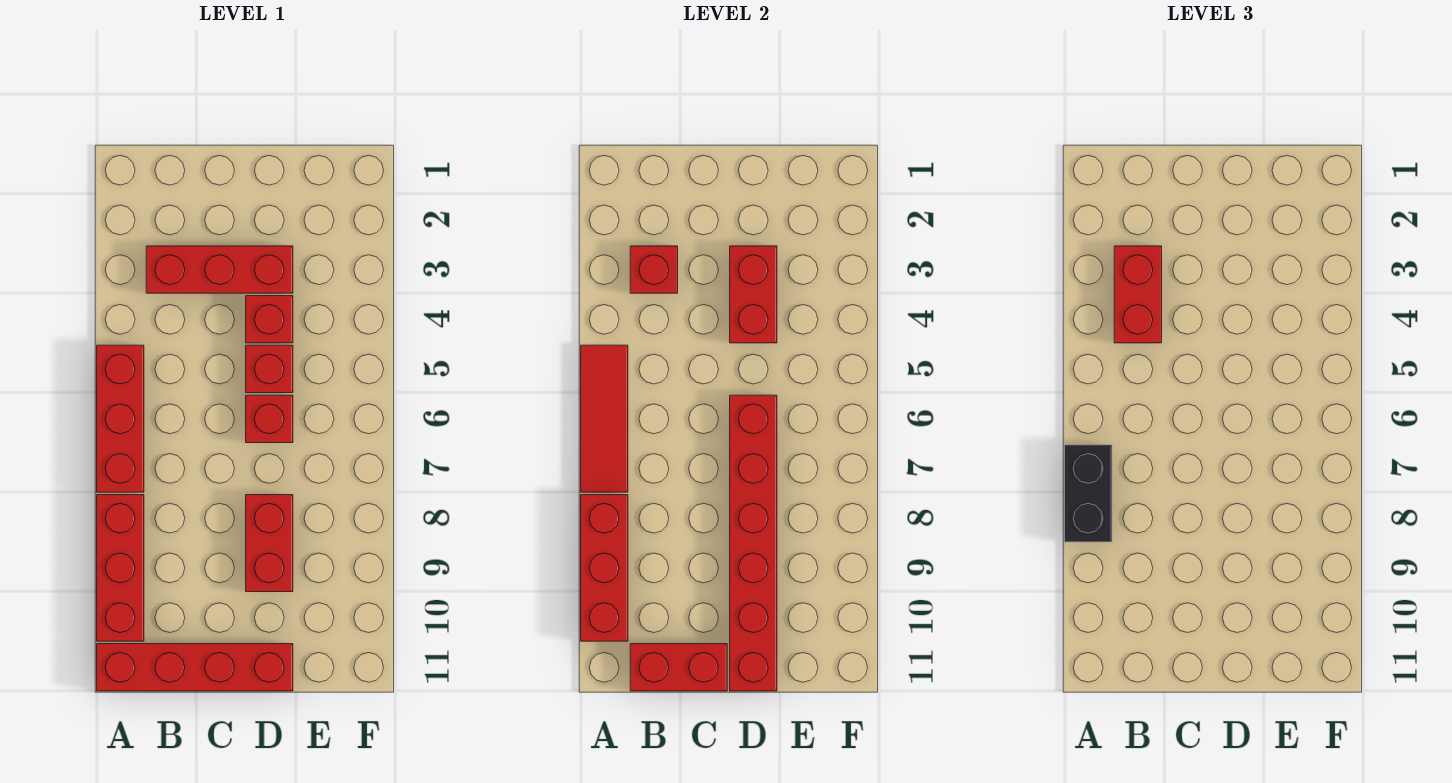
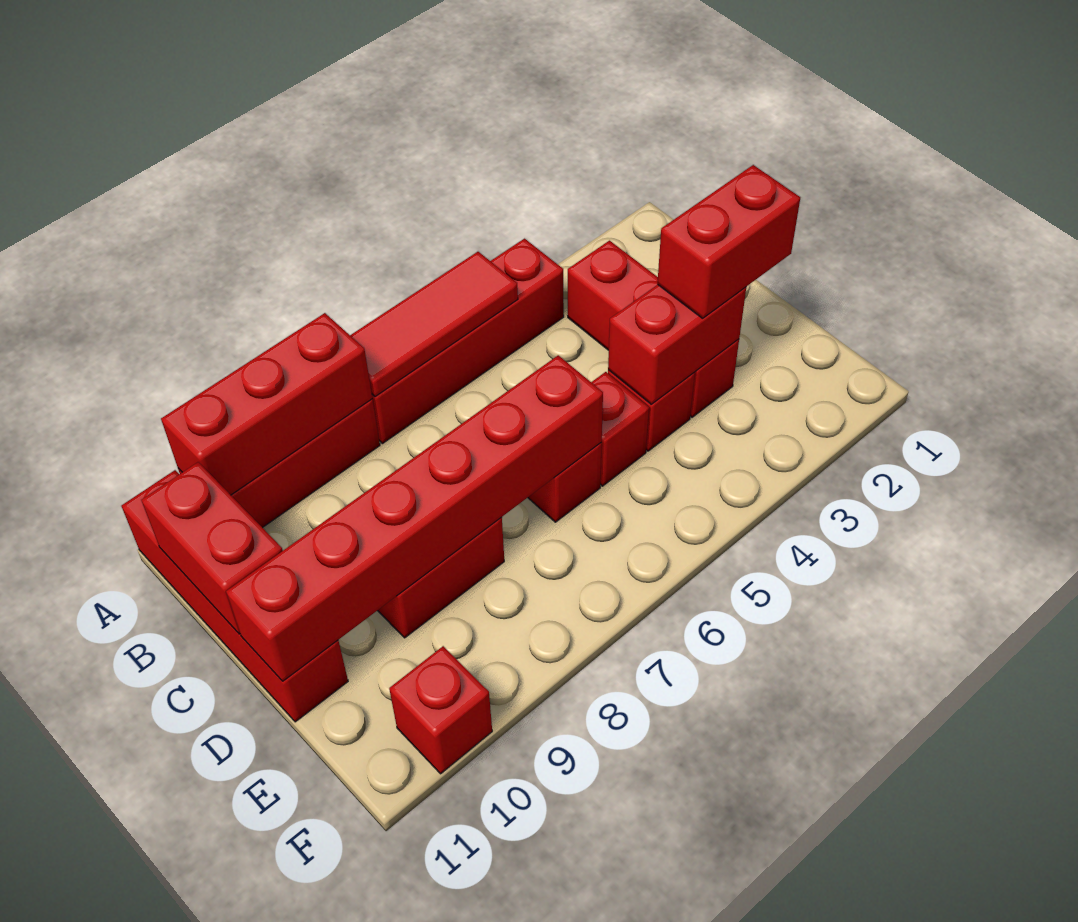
red 1x3 brick [97,345,144,492] -> red 1x4 brick [372,239,564,444]
black 1x2 brick [1065,445,1112,542] -> none
red 1x1 brick [630,246,678,293] -> red 1x1 brick moved to [389,646,492,774]
red 1x2 brick [1114,246,1162,343] -> red 1x2 brick moved to [657,165,800,318]

